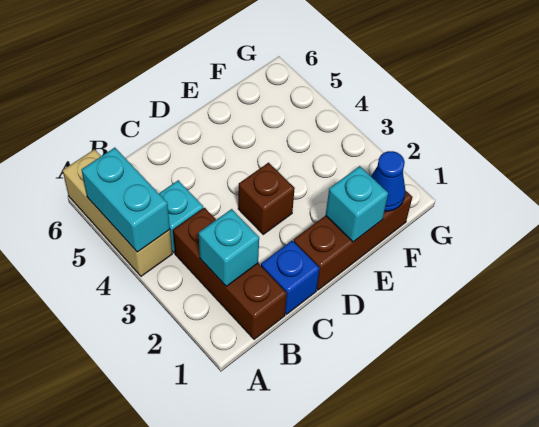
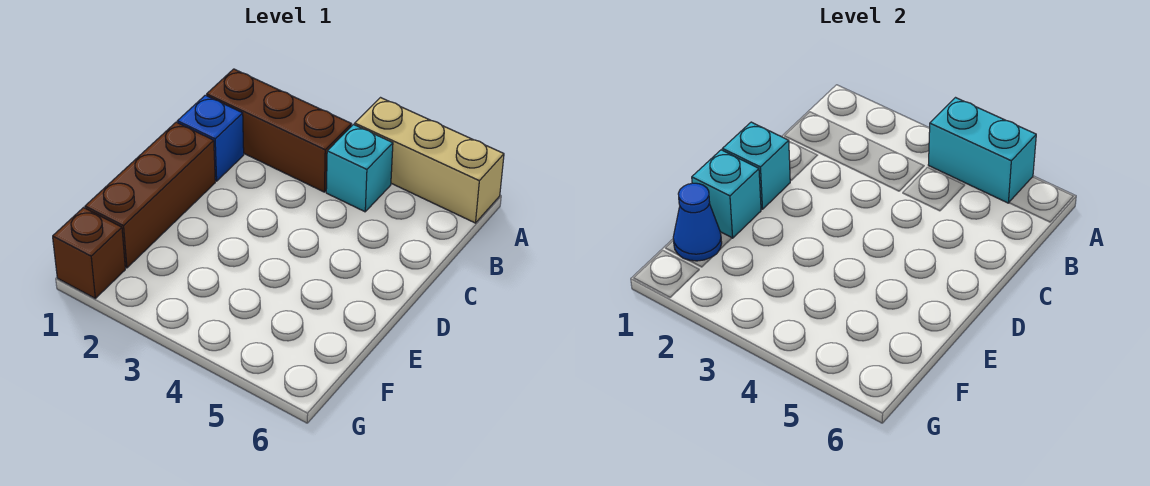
cyan 1x1 brick [199,209,259,286] -> cyan 1x1 brick moved to [723,122,790,209]
brown 1x1 brick [238,163,295,234] -> brown 1x1 brick moved to [53,208,125,298]

